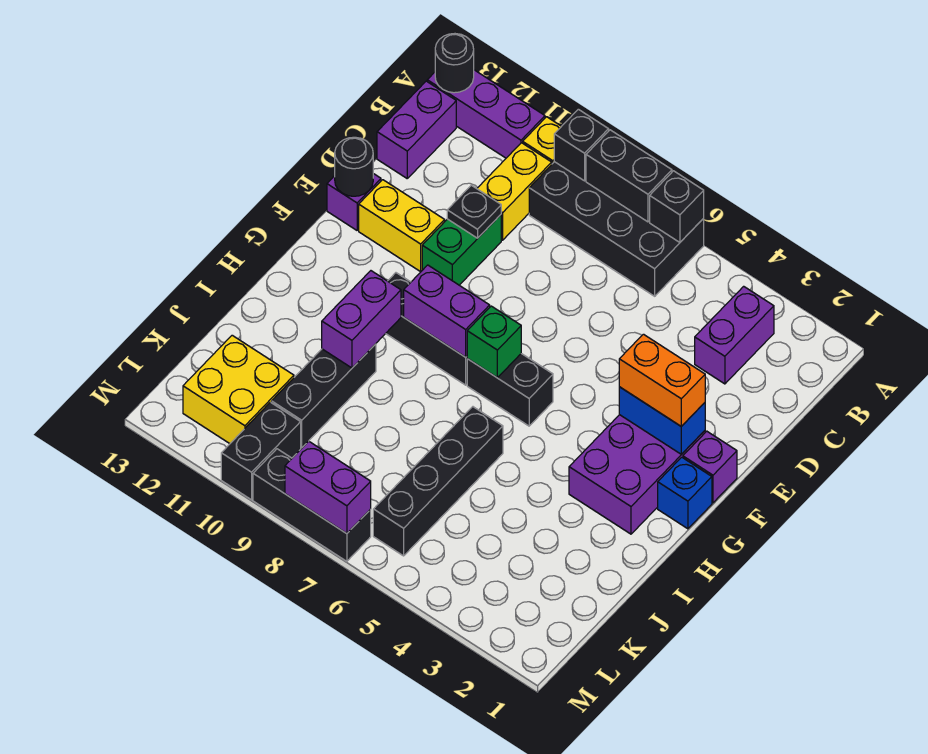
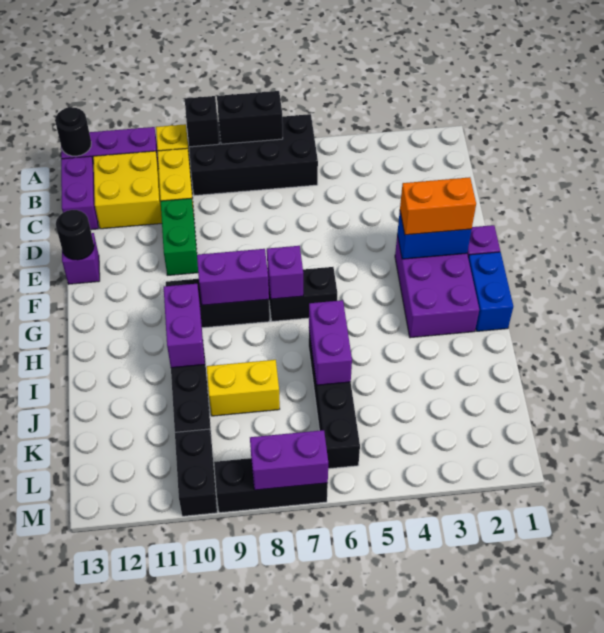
black 1x1 brick [650,171,704,242] -> none
purple 1x2 brick [695,286,774,384] -> purple 1x2 brick moved to [309,300,352,385]
black 1x1 plate [447,185,501,238] -> none
yellow 1x2 brick [359,180,445,272] -> yellow 1x2 brick moved to [207,360,280,416]
blue 1x1 brick [658,457,712,529] -> blue 1x2 brick [468,252,513,331]
green 1x1 brick [467,306,521,378] -> purple 1x1 brick [267,246,303,299]
yellow 2x2 brick [183,335,294,444] -> yellow 2x2 brick moved to [93,151,162,229]

